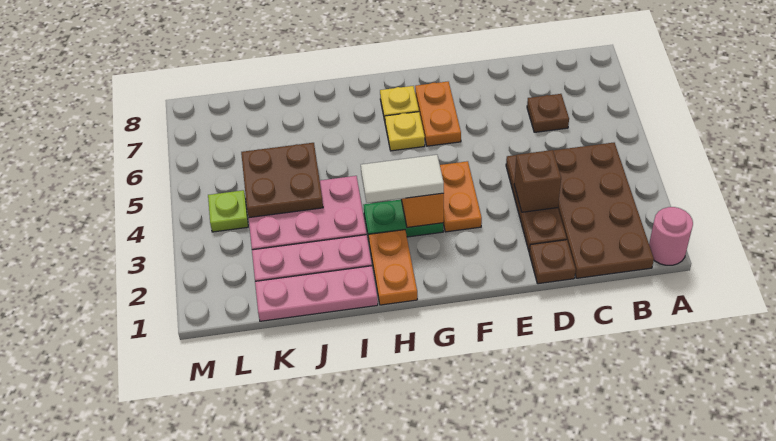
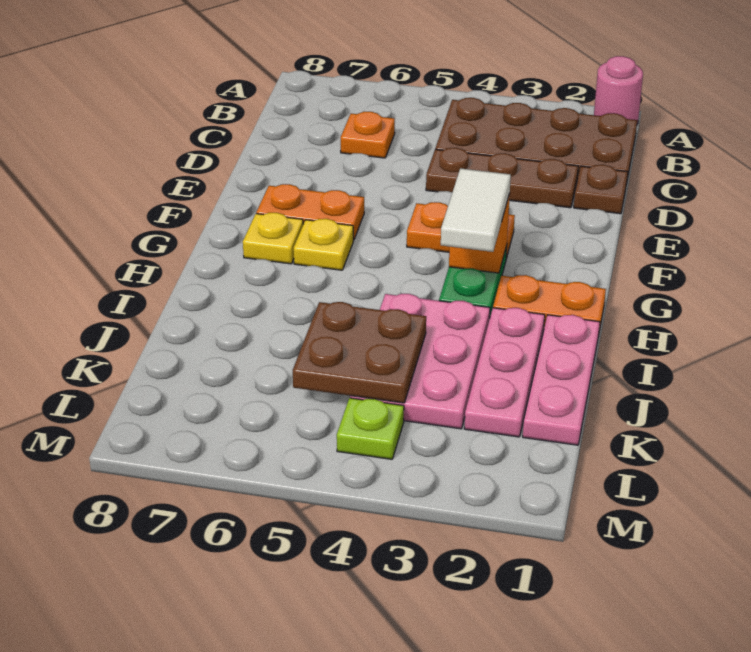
brown 1x1 plate [527,94,569,132] -> orange 1x1 plate [341,112,395,158]
brown 1x1 brick [514,150,561,212] -> none

